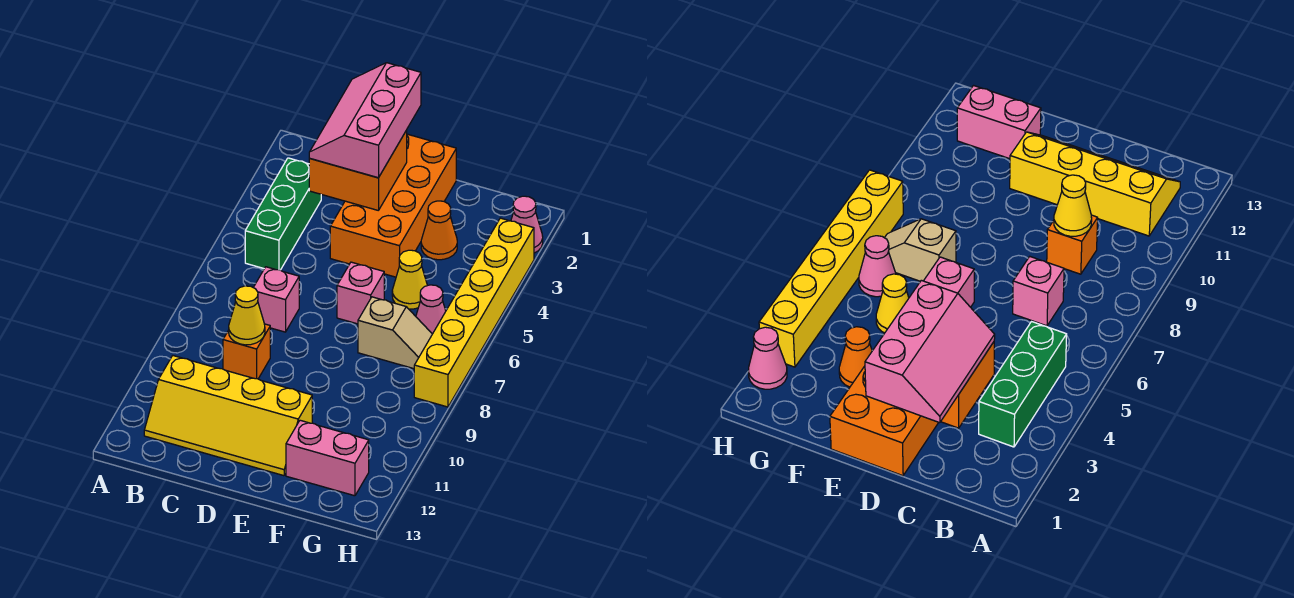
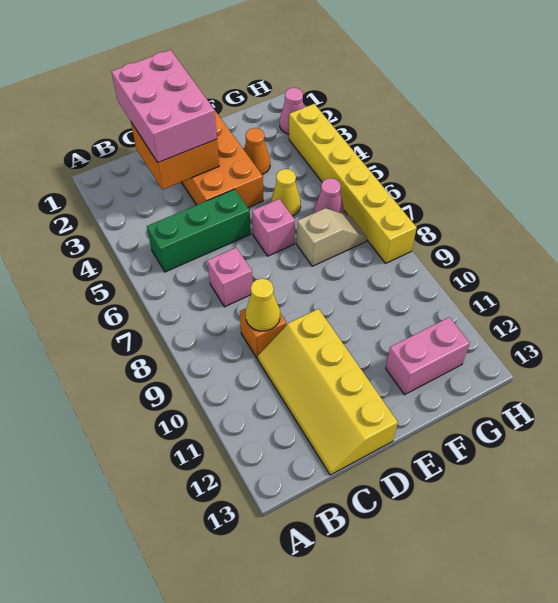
green 1x3 brick [245,158,321,270] -> green 1x3 brick turned to [147,189,251,272]
yellow 2x4 slope [144,356,312,476] -> yellow 2x4 slope turned to [258,309,398,475]
pink 2x3 slope [309,63,421,178] -> pink 2x3 brick [112,50,217,163]

